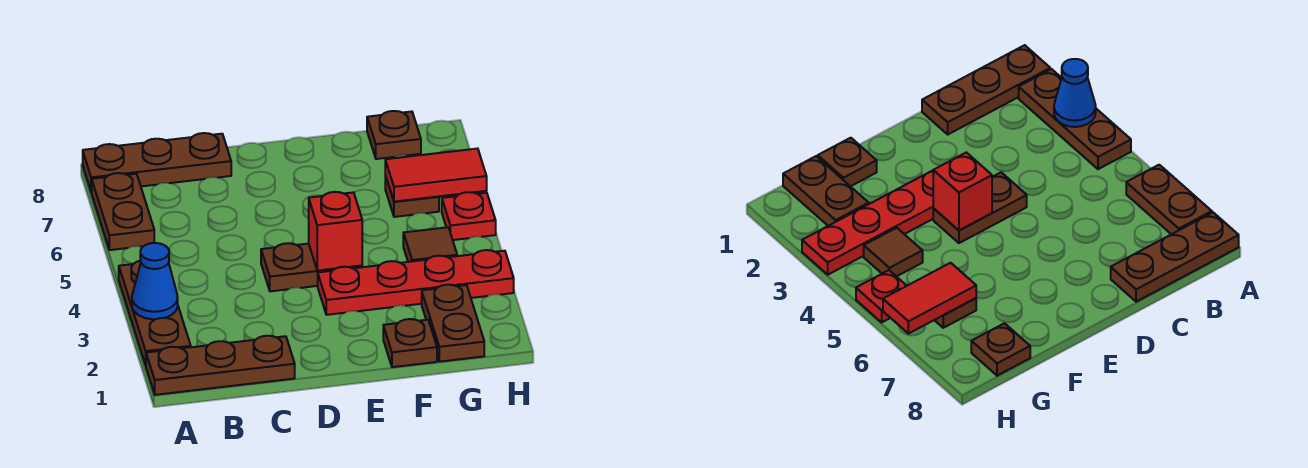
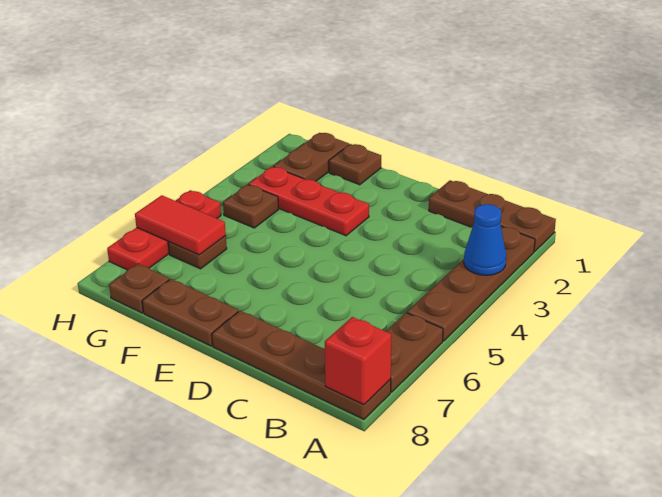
brown 1x3 plate [119,260,191,365] -> brown 1x4 plate [407,226,535,341]
brown 1x3 plate [83,133,231,192] -> brown 1x4 plate [212,311,391,419]
brown 1x2 plate [261,243,362,291] -> brown 1x2 plate moved to [142,279,238,346]
red 1x4 plate [318,250,514,315] -> red 1x3 plate [249,167,369,236]
red 1x1 brick [309,192,362,271] -> red 1x1 brick moved to [325,317,391,405]
brown 1x1 tile [403,227,457,262] -> brown 1x1 plate [223,185,279,228]
red 1x1 plate [442,192,496,240] -> red 1x3 plate [107,190,221,270]

